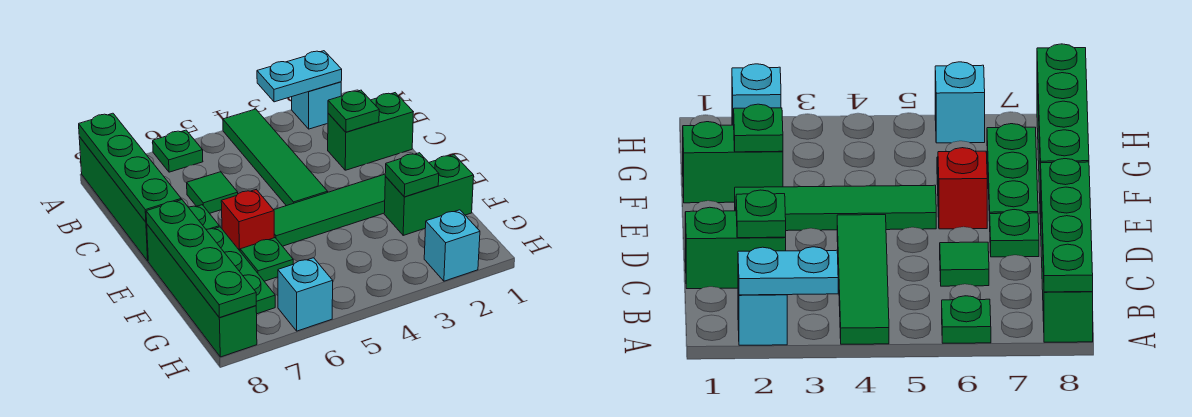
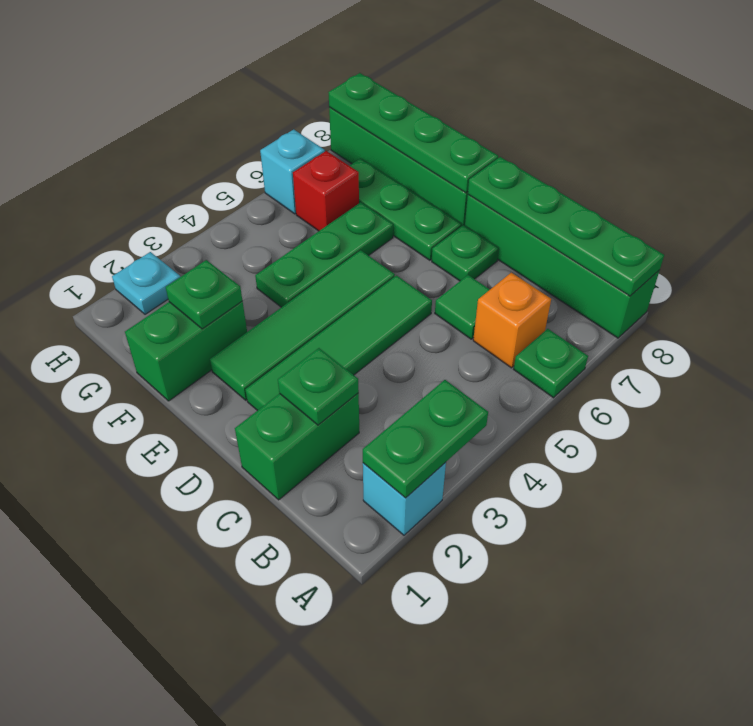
cyan 1x2 plate [257,51,342,102] -> green 1x2 plate [363,380,488,498]
green 1x4 tile [223,109,328,206] -> green 1x4 tile turned to [246,275,432,411]
none -> orange 1x1 brick [473,273,551,368]
red 1x1 brick [221,190,274,251] -> red 1x1 brick moved to [293,151,359,231]
green 1x1 plate [240,238,293,281] -> green 1x3 plate [255,202,393,307]
cyan 1x1 brick [424,210,480,281] -> cyan 1x1 plate [112,252,180,314]

